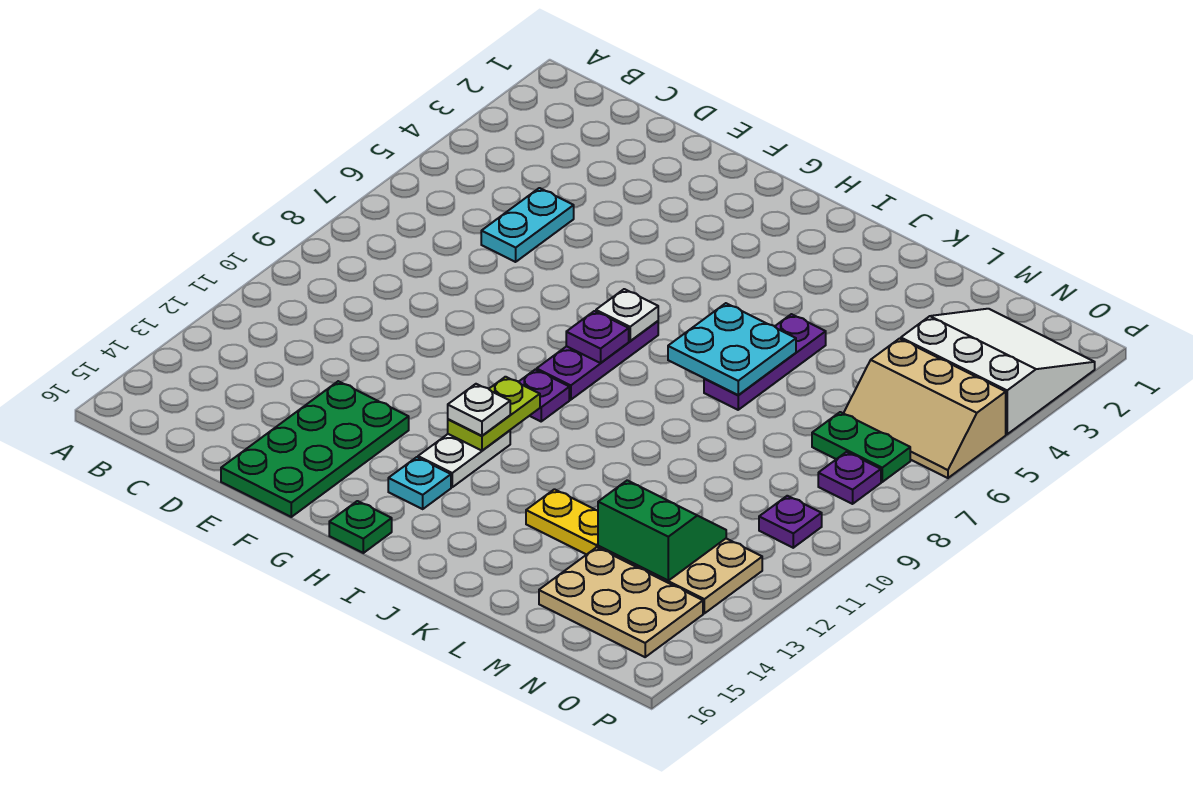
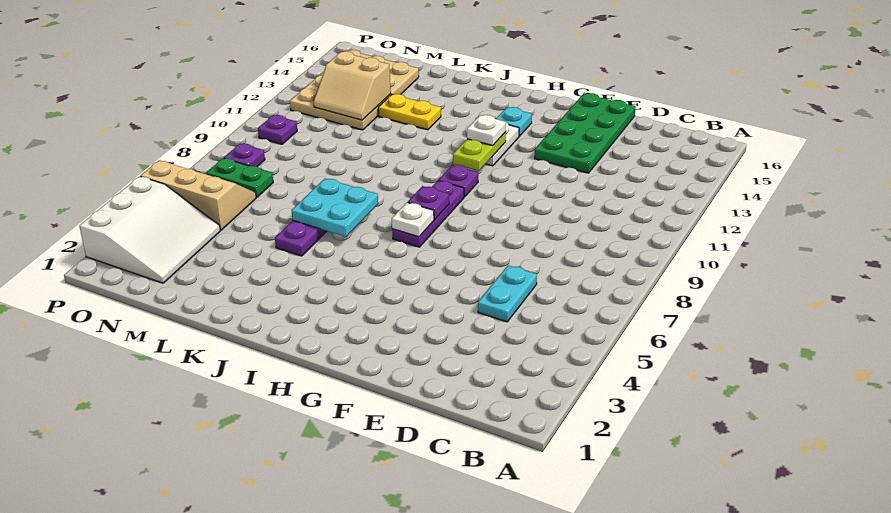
green 1x1 plate [329,501,392,553] -> none
green 2x2 slope [598,480,726,581] -> tan 2x2 slope [314,51,391,120]
white 3x3 slope [901,309,1095,434] -> white 3x3 slope turned to [79,176,220,283]

